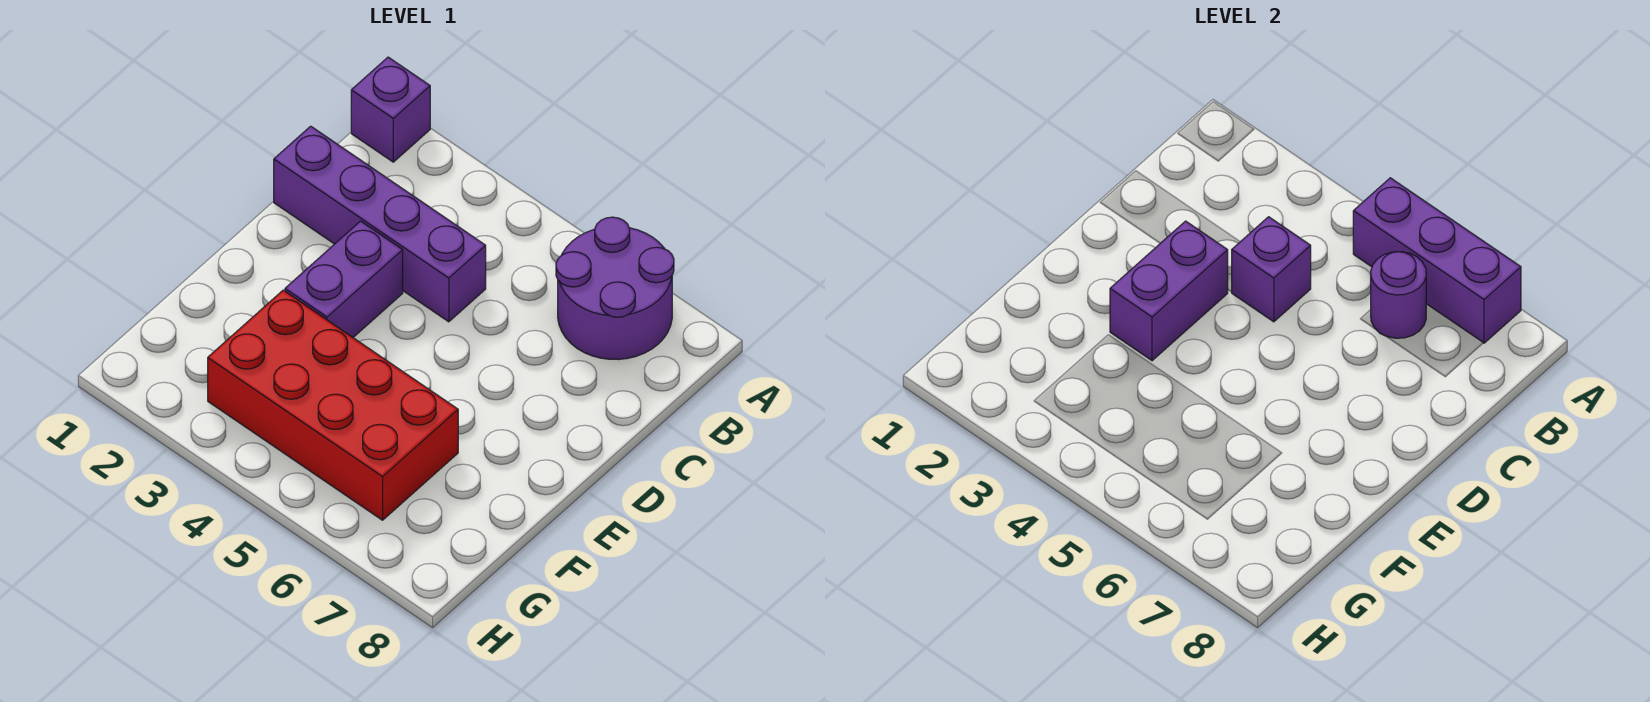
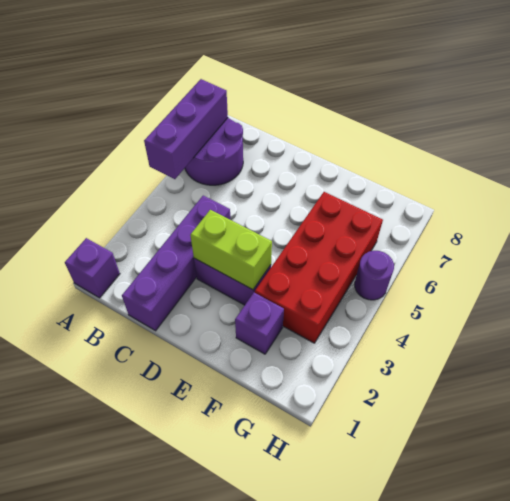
purple 1x1 round brick [1371,252,1426,338] -> purple 1x1 round brick moved to [355,251,394,300]
purple 1x1 brick [1232,217,1311,322] -> purple 1x1 brick moved to [235,292,284,354]
purple 1x2 brick [1110,221,1228,361] -> lime 1x2 brick [190,210,272,290]

